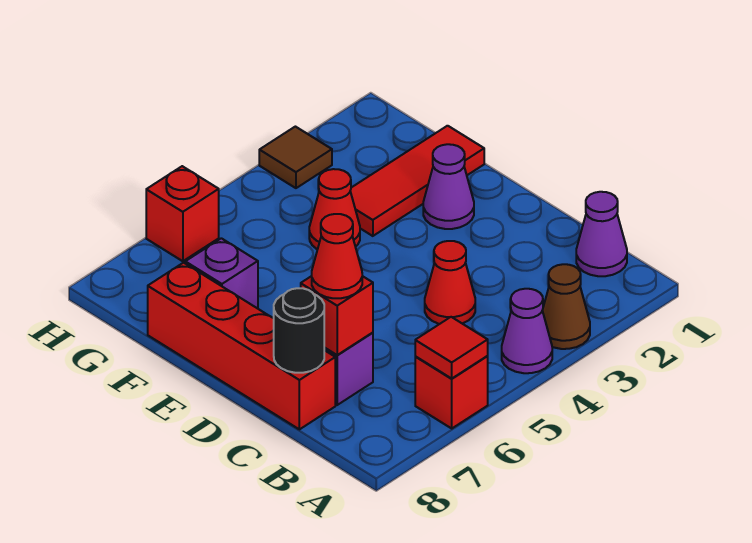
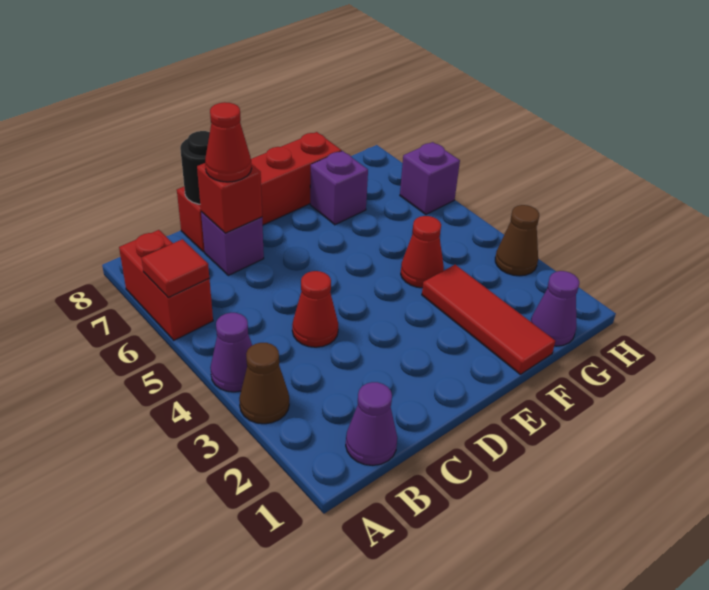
red 1x1 brick [415,356,488,428] -> red 1x2 brick [119,230,213,340]
purple 1x1 cone [423,144,474,229] -> purple 1x1 cone moved to [531,271,579,346]
brown 1x1 tile [259,127,332,188] -> brown 1x1 cone [495,205,539,276]
red 1x1 brick [146,166,219,261] -> purple 1x1 brick [400,142,460,214]

